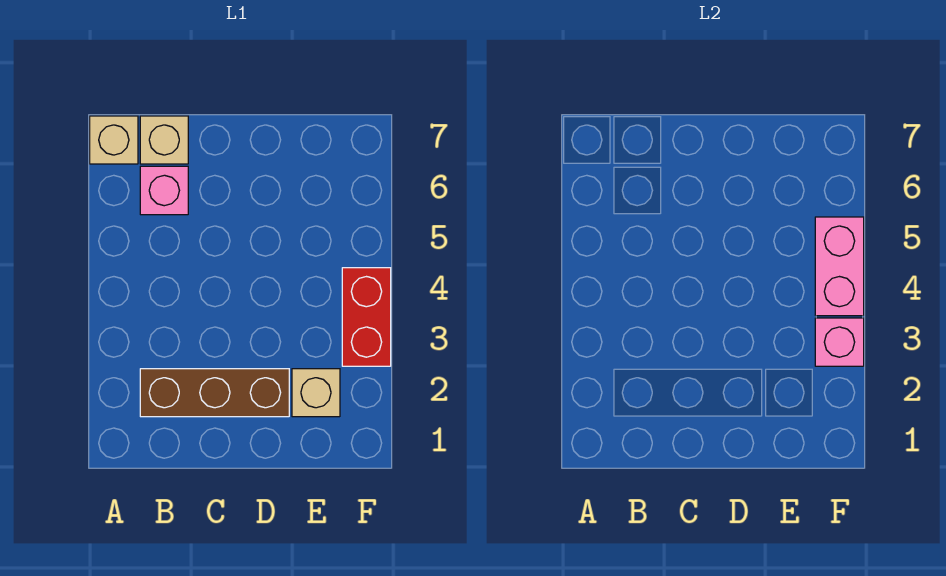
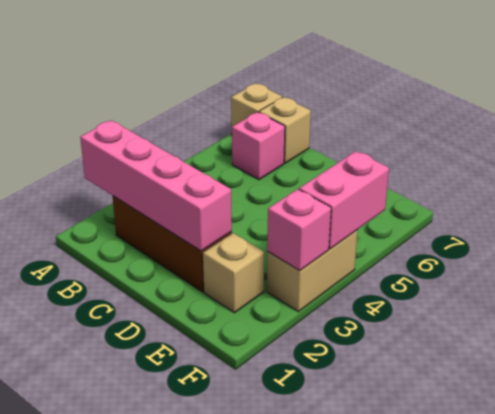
none -> pink 1x4 brick [80,120,232,251]
red 1x2 brick [342,268,391,366] -> tan 1x2 brick [267,230,357,312]

